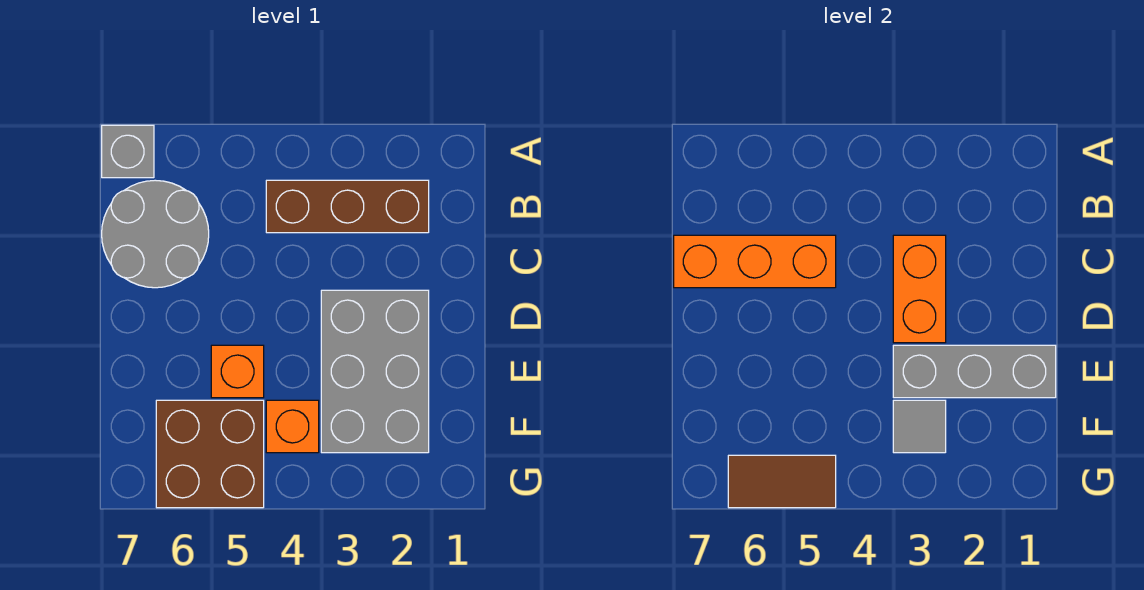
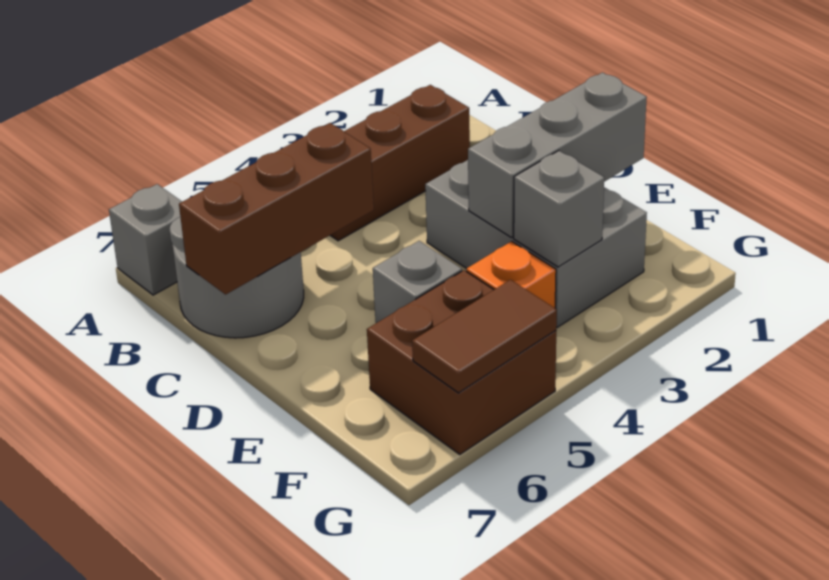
orange 1x2 brick [893,235,946,343] -> none
orange 1x3 brick [674,235,836,288] -> brown 1x3 brick [179,123,374,294]
orange 1x1 brick [211,345,264,398] -> grey 1x1 brick [373,241,462,323]
grey 1x1 tile [893,400,946,453] -> grey 1x1 brick [514,151,604,267]

